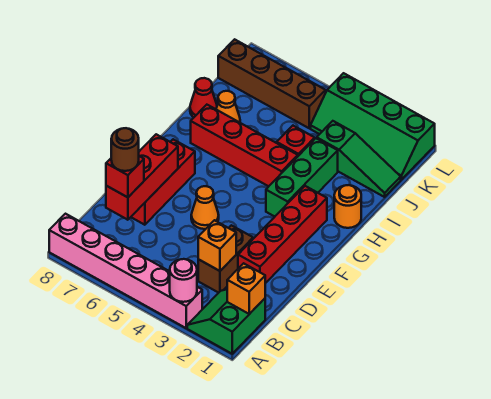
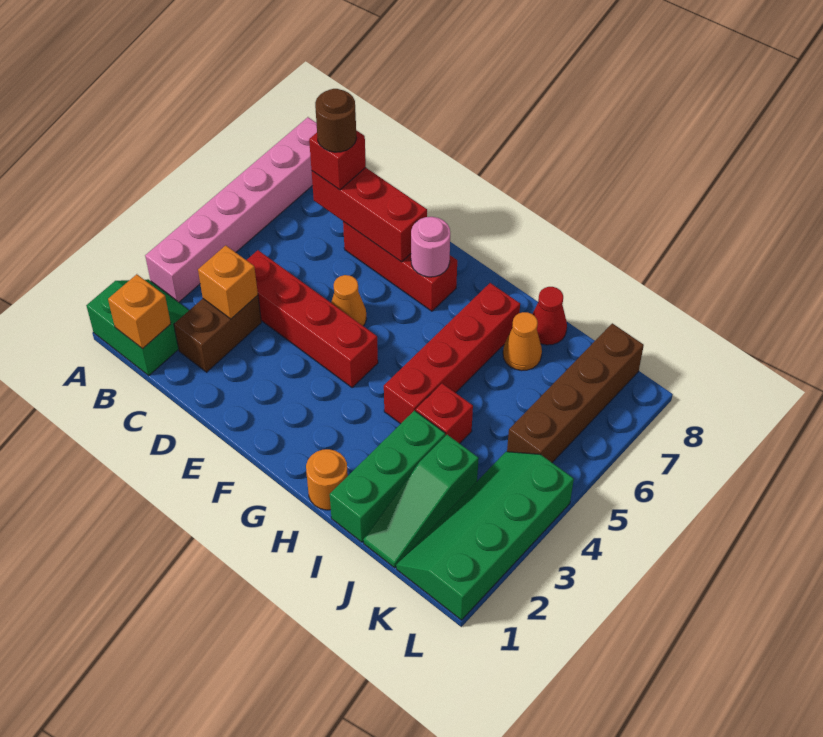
pink 1x1 round brick [170,259,197,302] -> pink 1x1 round brick moved to [411,217,450,277]
brown 1x2 brick [198,225,253,293] -> brown 1x2 brick turned to [174,295,261,372]
red 1x4 brick [238,186,327,283] -> red 1x4 brick moved to [247,250,378,388]
green 1x3 brick [266,138,338,217] -> green 1x3 brick turned to [330,410,445,542]

